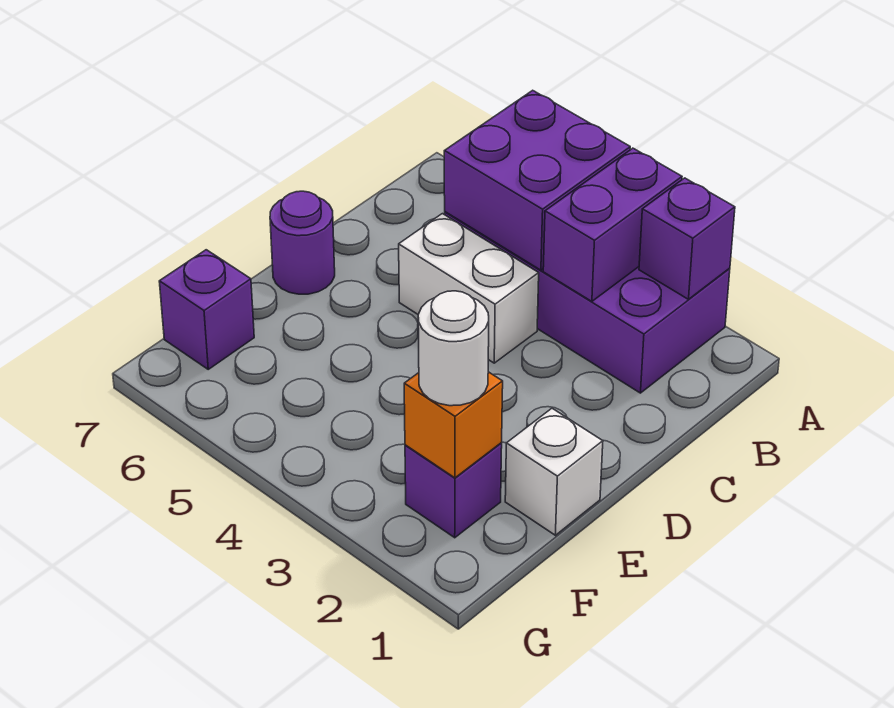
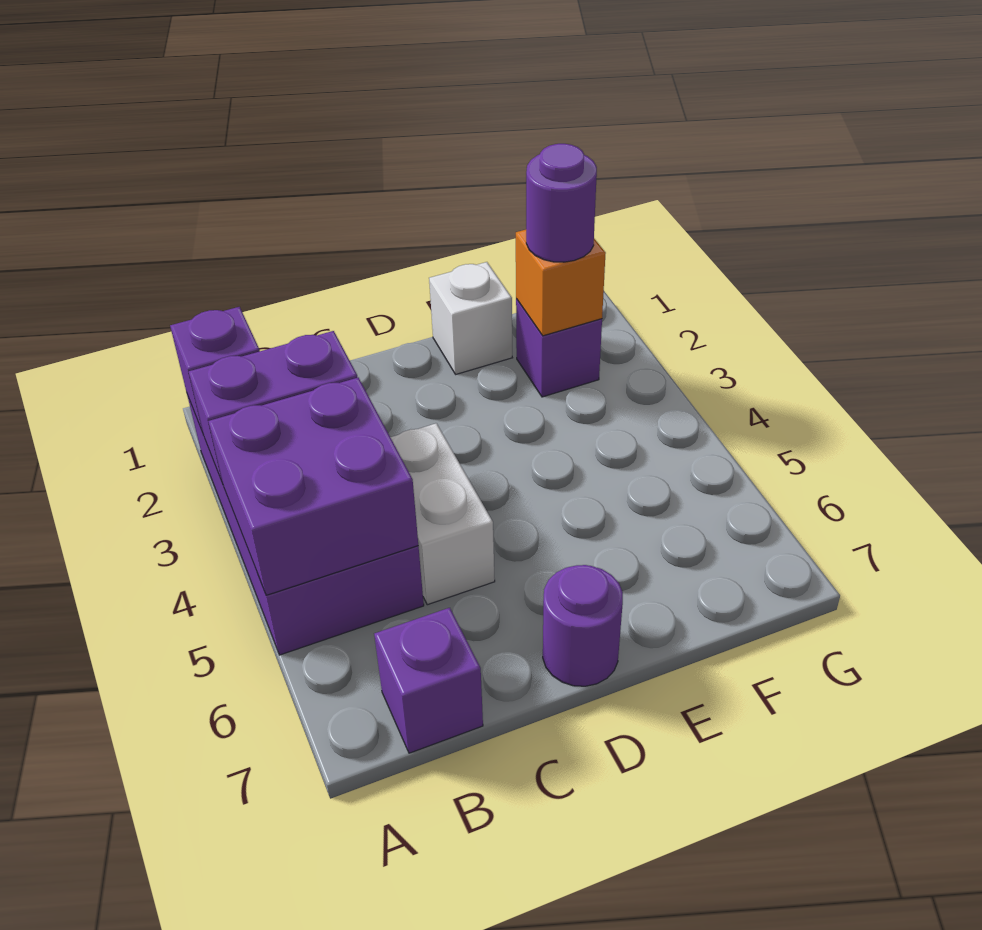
white 1x1 round brick [418,291,489,406] -> purple 1x1 round brick [526,144,597,262]
purple 1x1 brick [159,250,254,369] -> purple 1x1 brick moved to [374,608,483,753]

